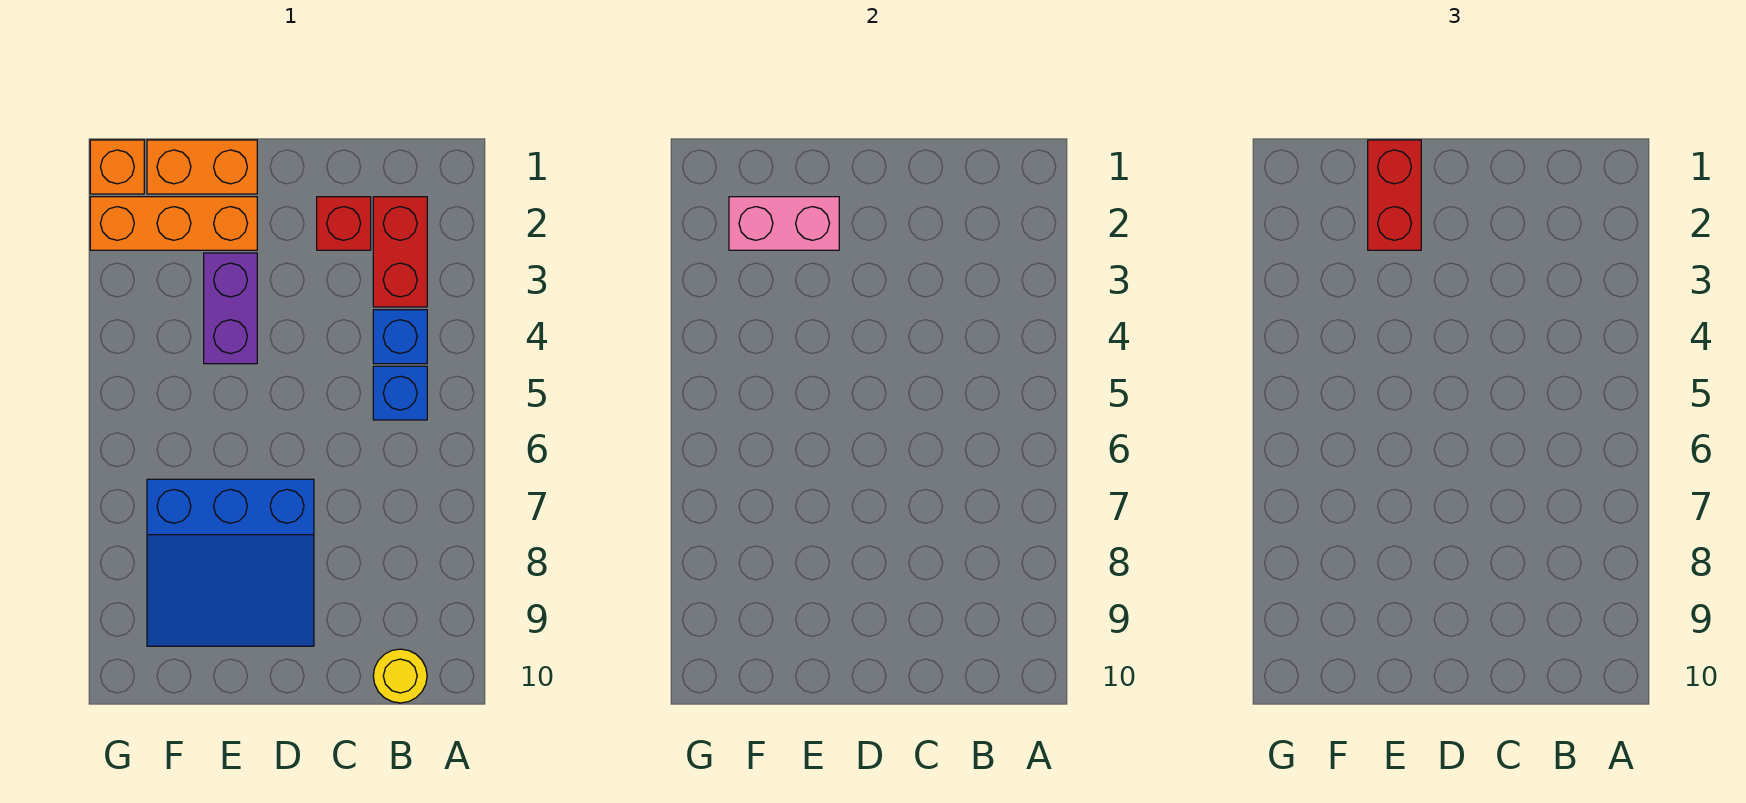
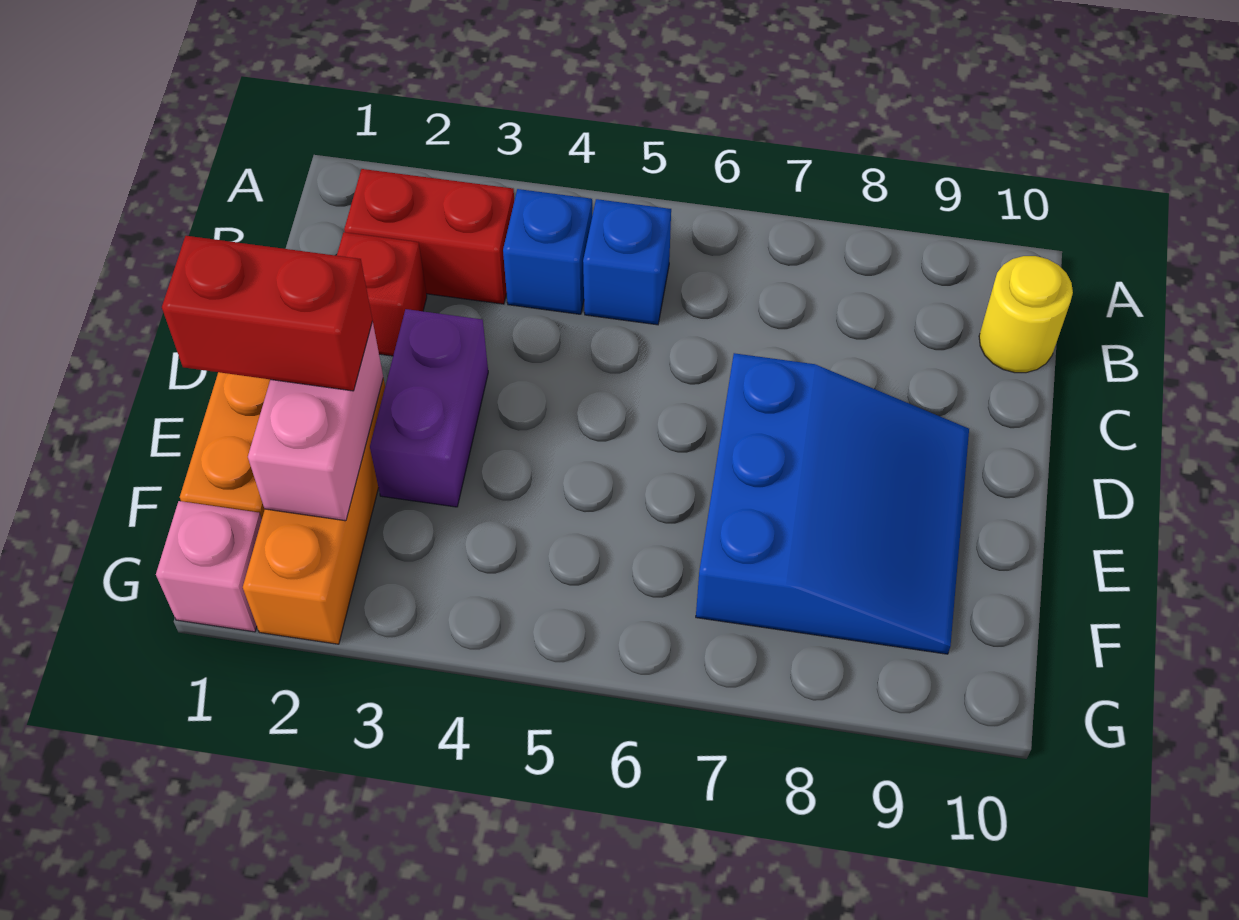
purple 1x2 brick [204,253,257,364] -> purple 1x2 brick turned to [370,309,488,507]
orange 1x1 brick [90,140,144,194] -> pink 1x1 brick [156,501,262,632]

